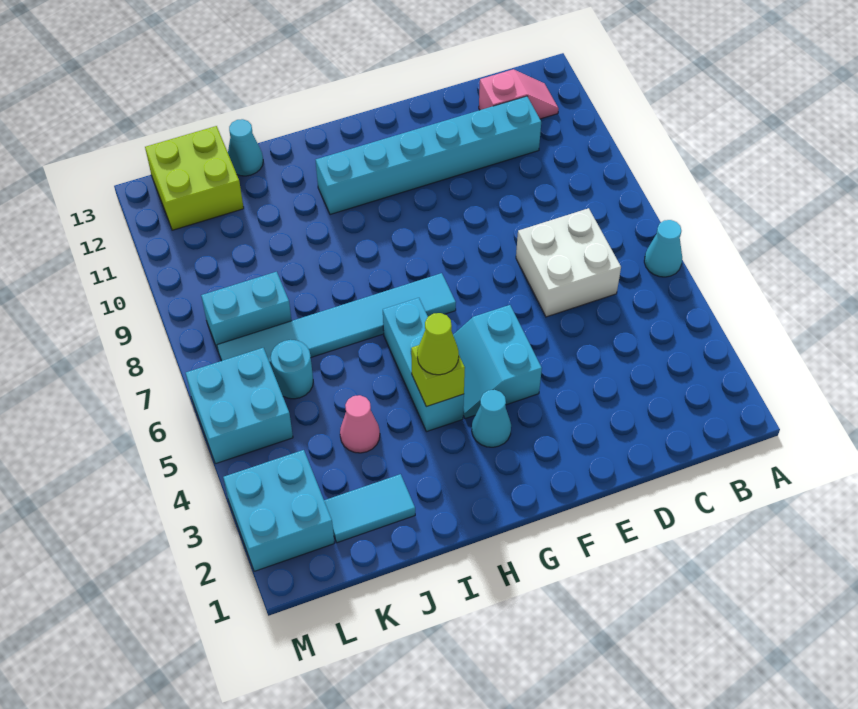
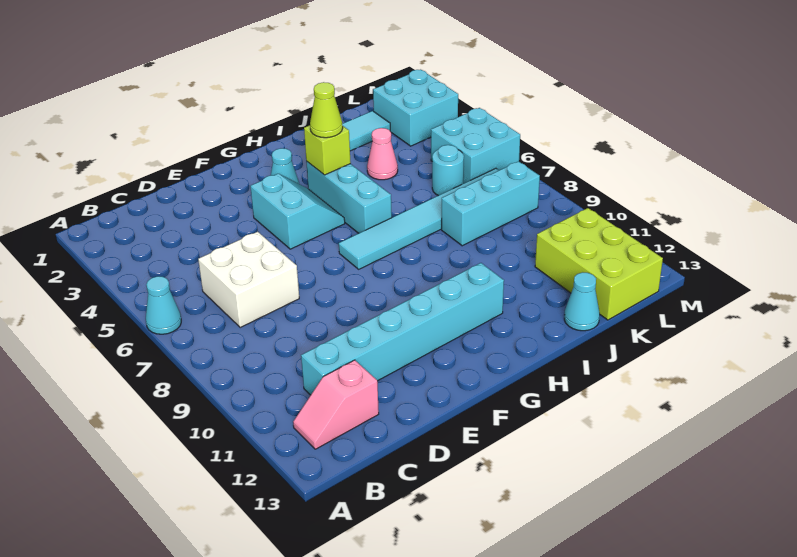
cyan 1x2 brick [201,272,292,350] -> cyan 1x3 brick [442,161,540,246]
lime 2x2 brick [145,126,244,230] -> lime 2x3 brick [535,208,663,320]

